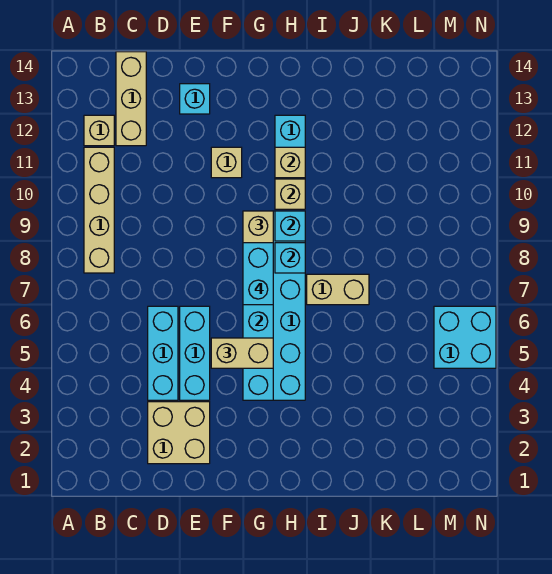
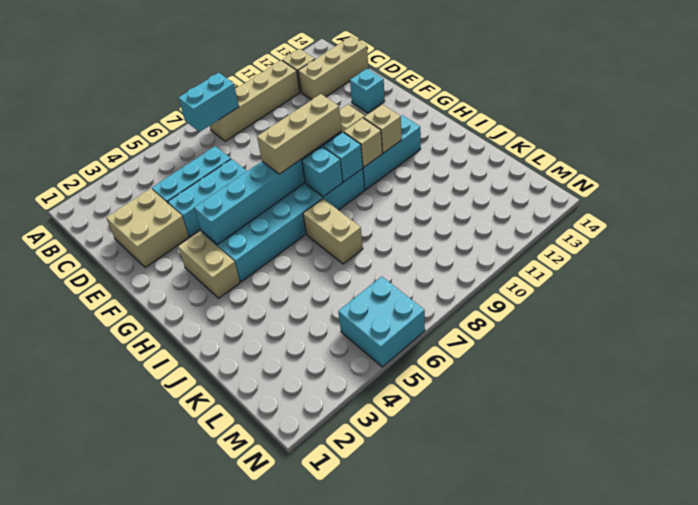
tan 1x2 brick [211,338,273,368] -> tan 1x2 brick moved to [178,232,240,298]
cyan 1x2 brick [243,243,273,305] -> cyan 1x2 brick moved to [179,73,239,132]

